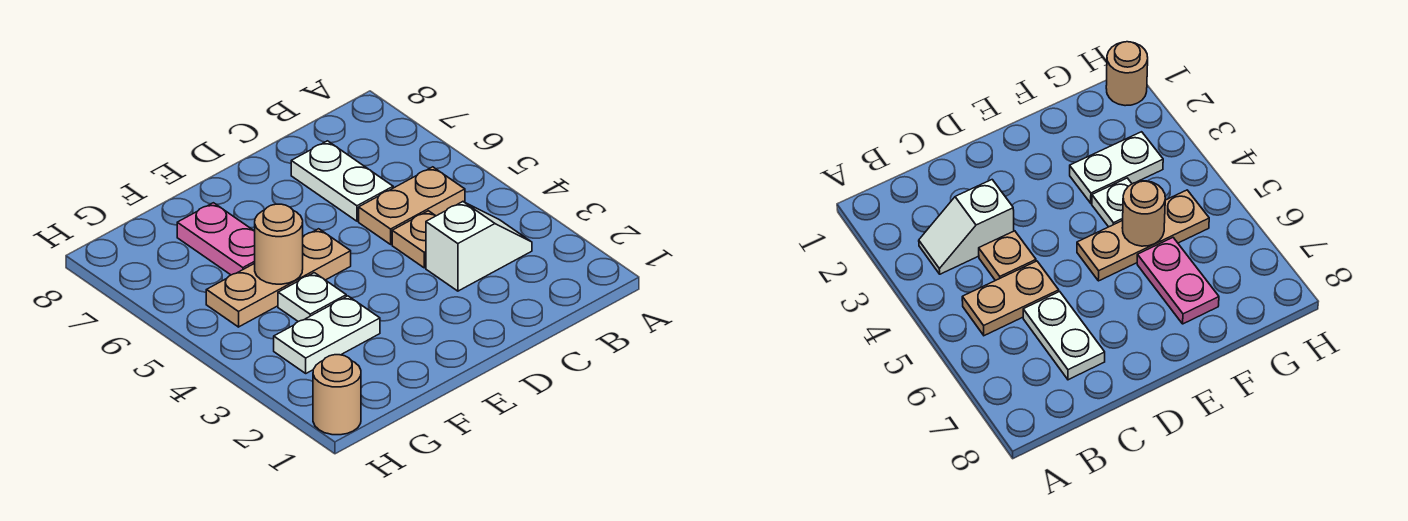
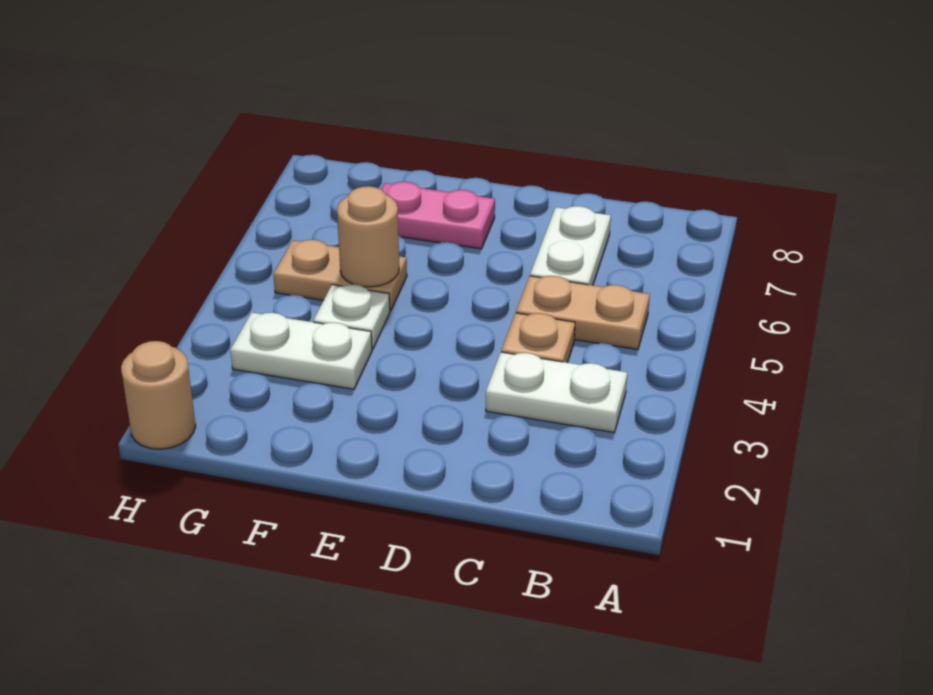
white 1x2 slope [426,202,532,291] -> white 1x2 plate [486,352,627,432]
tan 1x3 plate [206,229,351,327] -> tan 1x2 plate [273,240,407,311]
pink 1x2 plate [177,203,255,275] -> pink 1x2 plate turned to [381,182,495,249]

